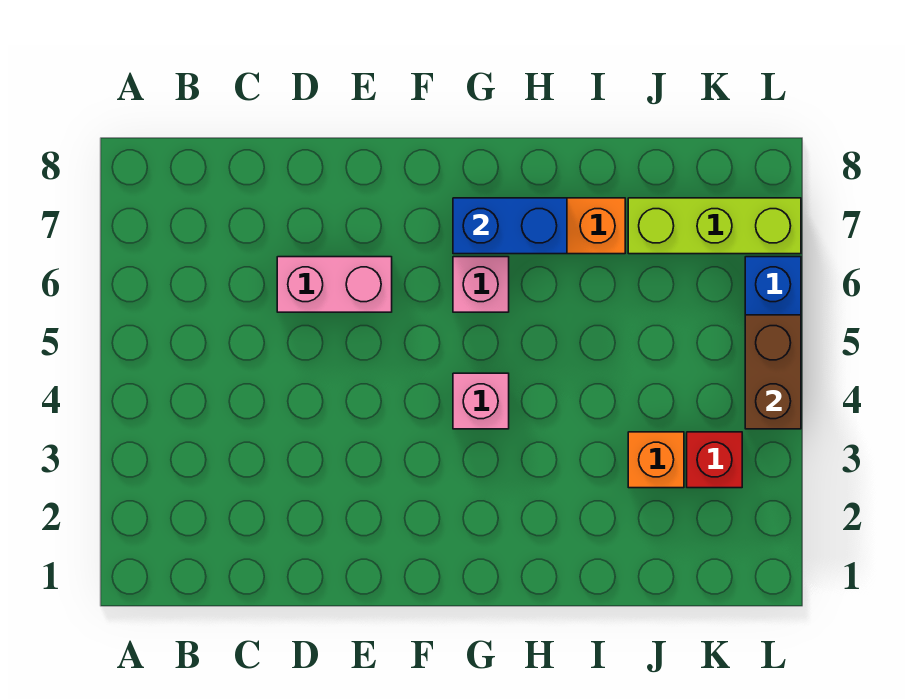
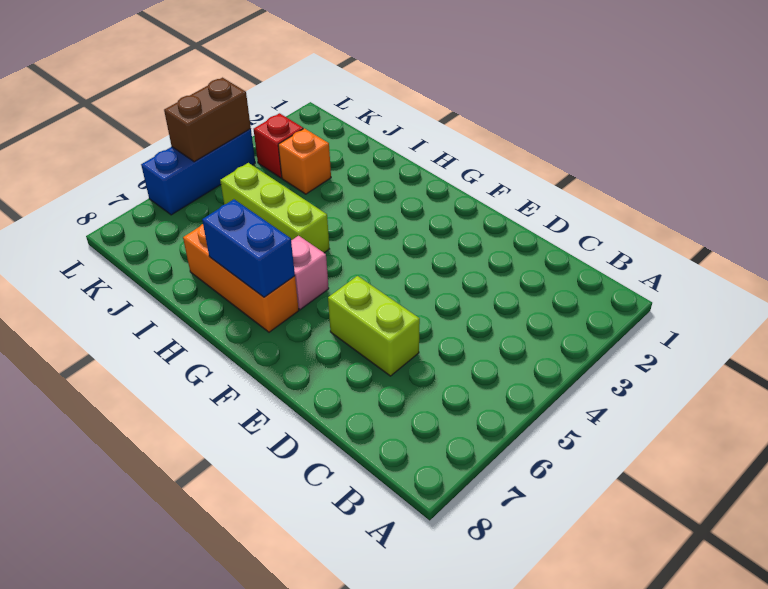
pink 1x2 brick [277,257,392,312] -> lime 1x2 brick [328,276,420,376]
pink 1x1 brick [453,373,509,429] -> none
lime 1x3 brick [628,198,801,254] -> lime 1x3 brick moved to [220,163,329,253]

